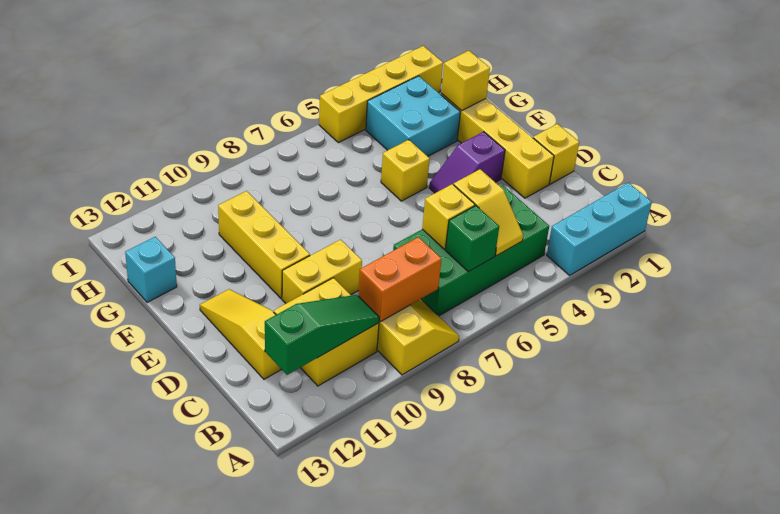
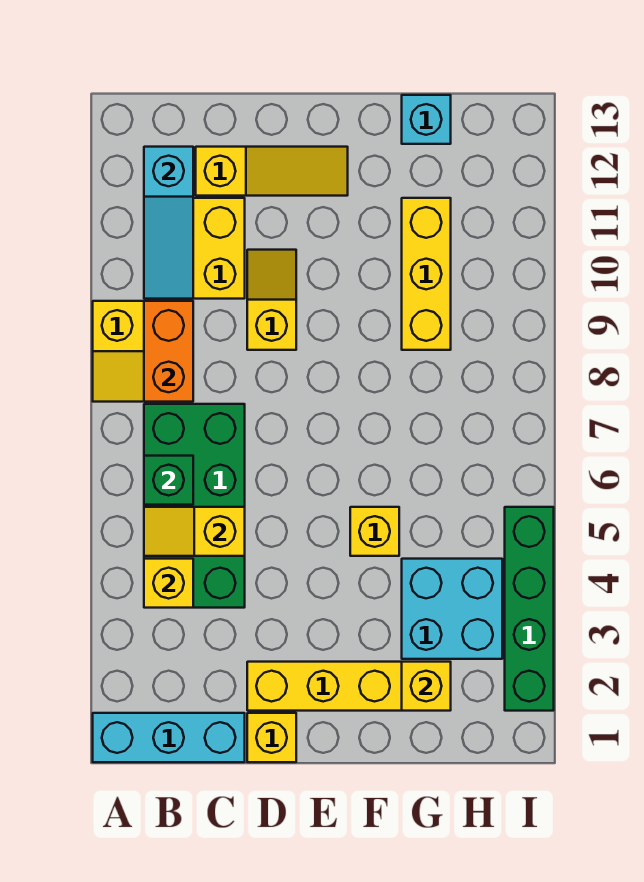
cyan 1x3 brick [547,183,652,275] -> cyan 1x3 brick turned to [93,713,245,762]
green 1x3 slope [265,295,379,375] -> cyan 1x3 slope [144,147,193,299]
yellow 1x1 brick [422,184,475,249] -> yellow 1x1 brick moved to [144,559,193,608]
yellow 1x2 brick [282,240,362,303] -> yellow 1x2 slope [247,250,296,350]
purple 1x2 slope [429,132,505,193] -> none
yellow 1x3 brick [218,191,310,299] -> yellow 1x3 brick turned to [402,198,451,350]
yellow 1x4 brick [319,46,443,143] -> green 1x4 brick [505,507,554,711]

